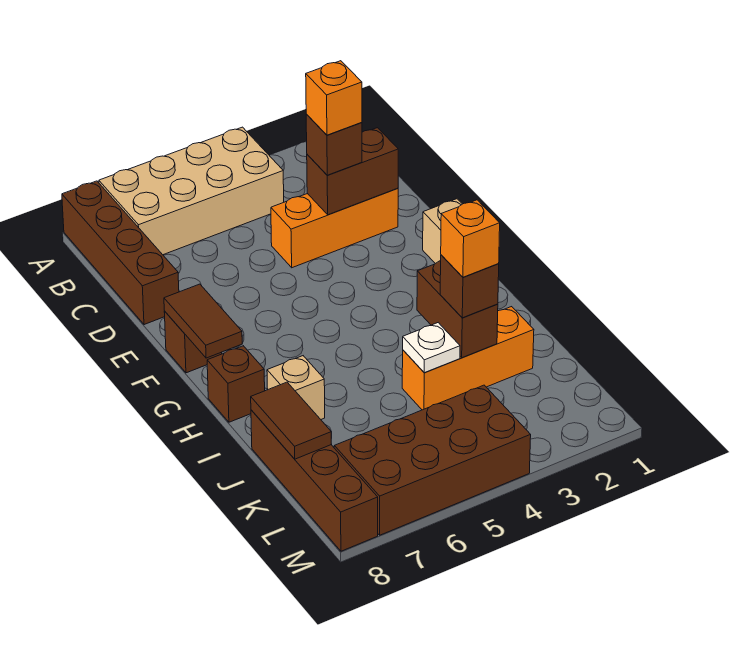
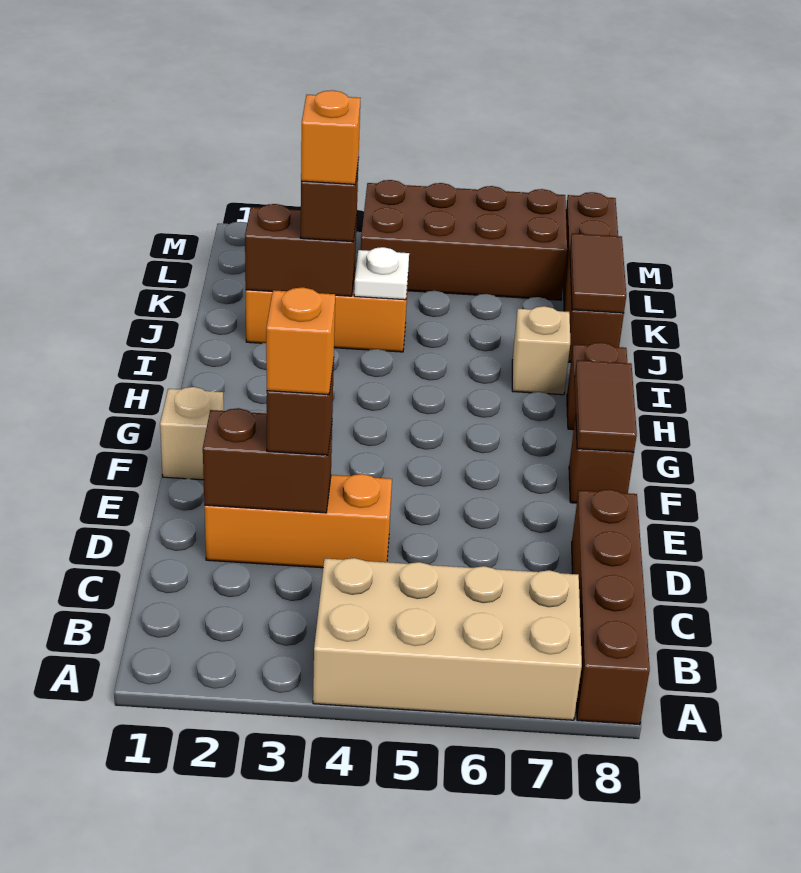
brown 1x2 brick [417,261,498,358] -> brown 1x2 brick turned to [245,204,357,296]

